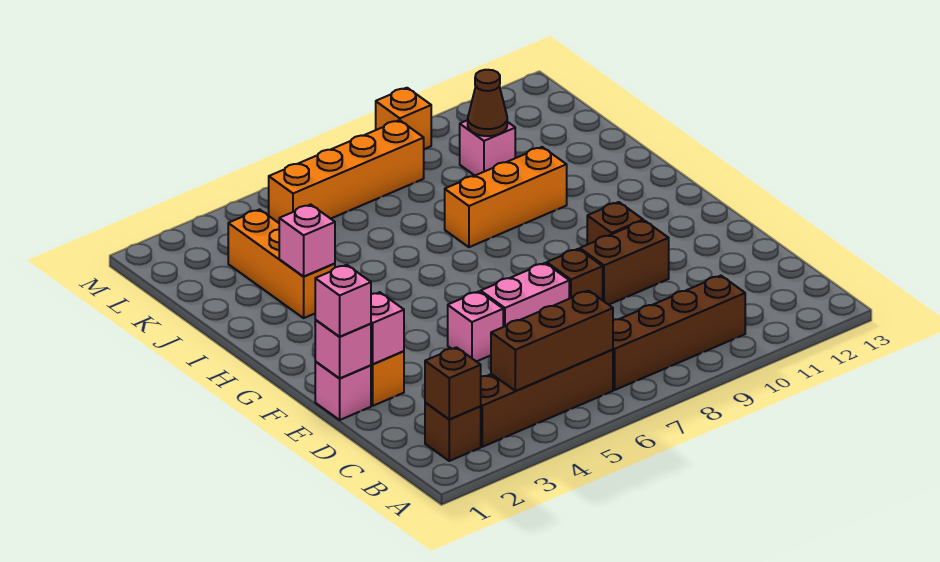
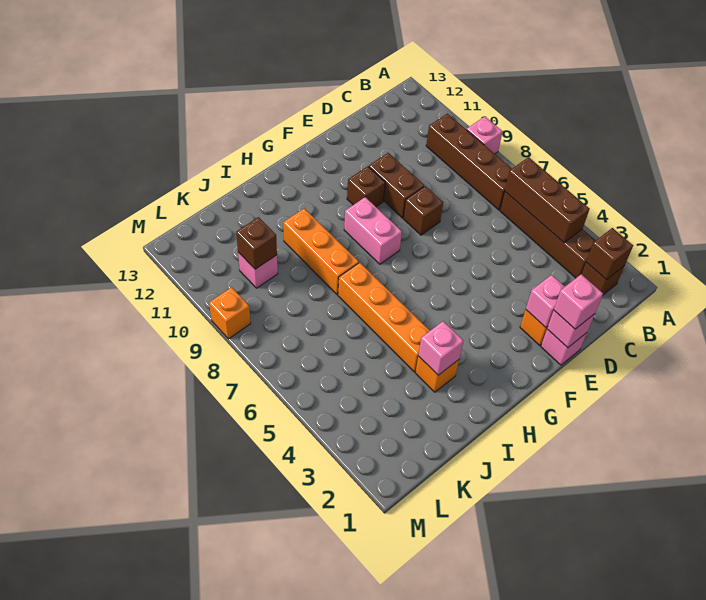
pink 1x1 brick [448,291,503,362] -> pink 1x1 brick moved to [467,117,503,154]
pink 1x2 brick [481,263,569,327] -> pink 1x2 brick moved to [344,197,402,264]
orange 1x3 brick [228,209,335,318] -> orange 1x1 brick [415,356,459,392]
brown 1x1 cone [468,70,507,136] -> brown 1x1 brick [236,217,277,269]
orange 1x4 brick [269,120,424,223] -> orange 1x4 brick moved to [338,263,430,372]

